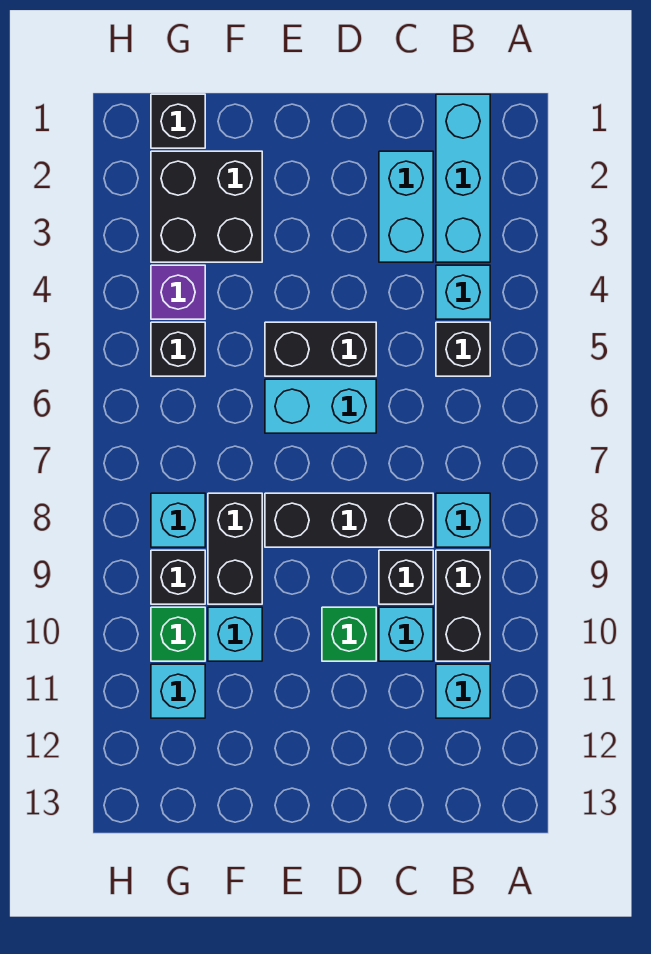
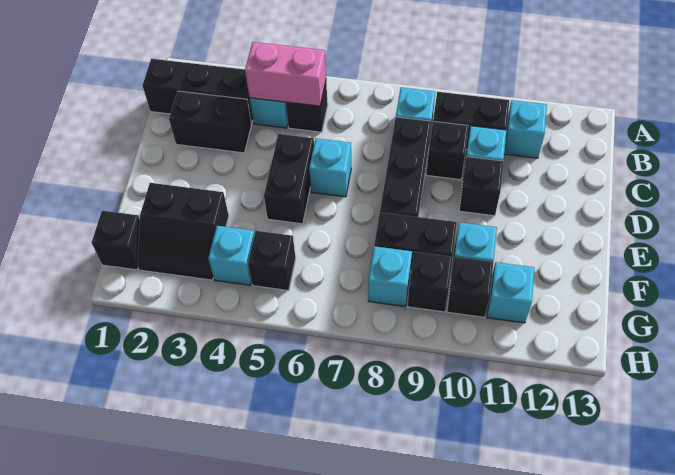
cyan 1x3 brick [436,94,490,262] -> black 1x3 brick [142,59,253,124]
none -> pink 1x2 brick [245,42,326,106]
cyan 1x2 brick [379,151,433,262] -> black 1x2 brick [169,91,251,153]
cyan 1x2 brick [265,379,376,433] -> cyan 1x1 brick [309,138,351,197]
green 1x1 brick [322,607,376,661] -> black 1x1 brick [459,157,503,216]
black 2x2 brick [151,151,262,262] -> black 2x2 slope [138,183,229,280]
purple 1x1 brick [151,265,205,319] -> cyan 1x1 brick [208,226,255,285]
green 1x1 brick [151,607,205,661] -> black 1x1 brick [447,257,493,317]

